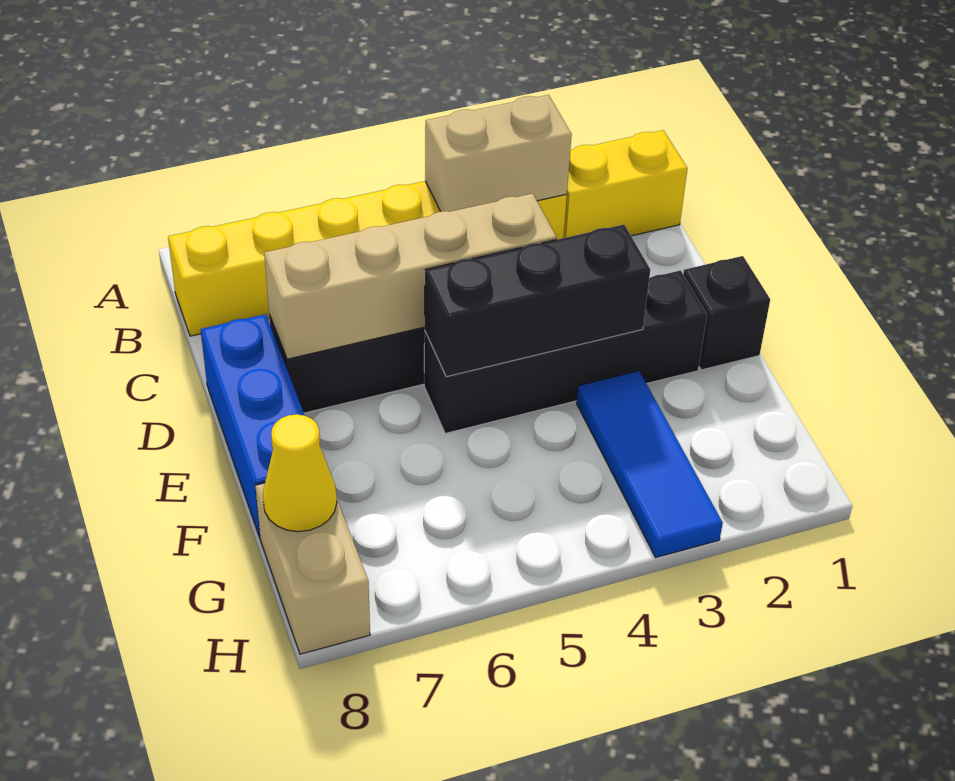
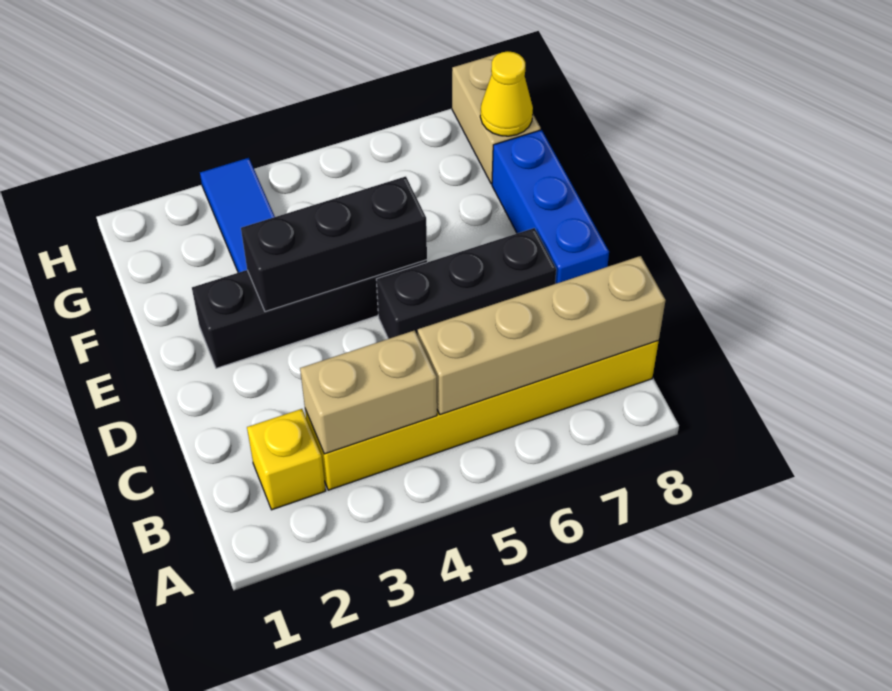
yellow 1x2 brick [564,130,688,238] -> yellow 1x1 brick [247,409,326,510]
tan 1x4 brick [264,194,557,359] -> tan 1x4 brick moved to [418,256,666,415]
black 1x1 brick [683,256,770,370] -> none

